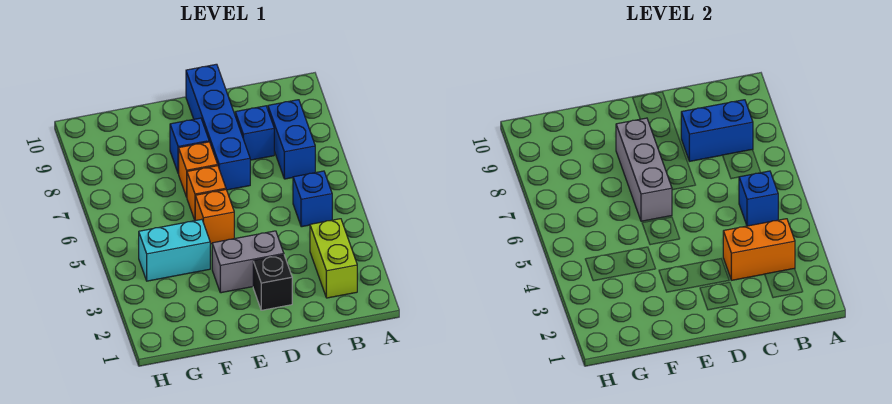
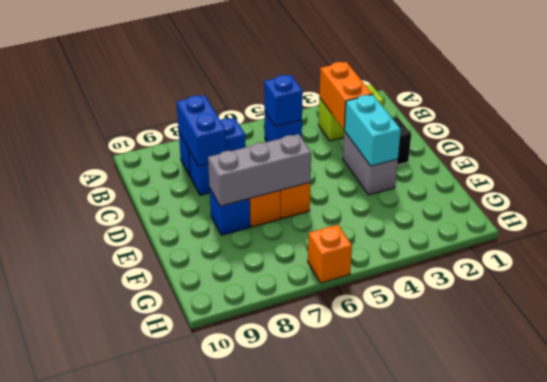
blue 1x4 brick [186,64,250,190] -> none
orange 1x1 brick [195,190,234,244] -> orange 1x1 brick moved to [308,225,352,283]
cyan 1x2 brick [139,219,210,281] -> cyan 1x2 brick moved to [344,94,401,166]

